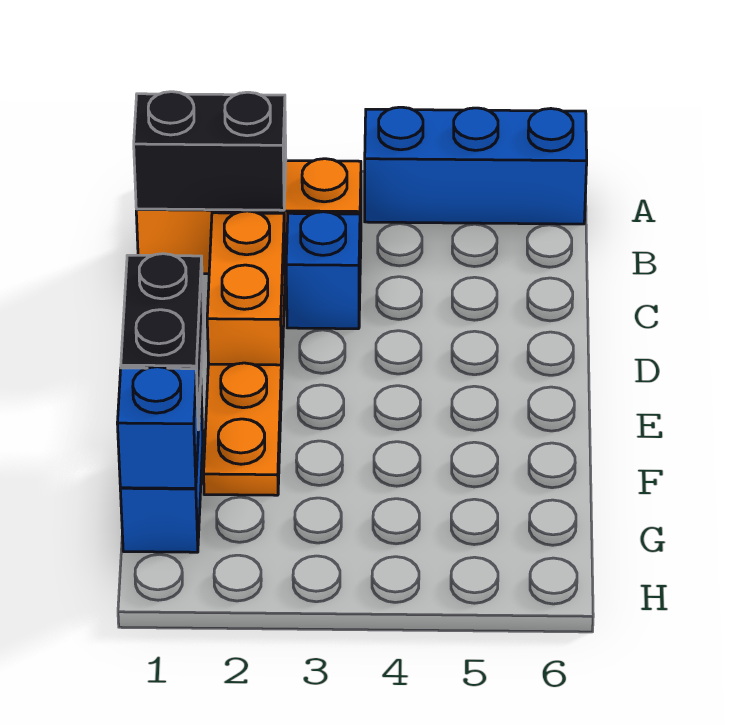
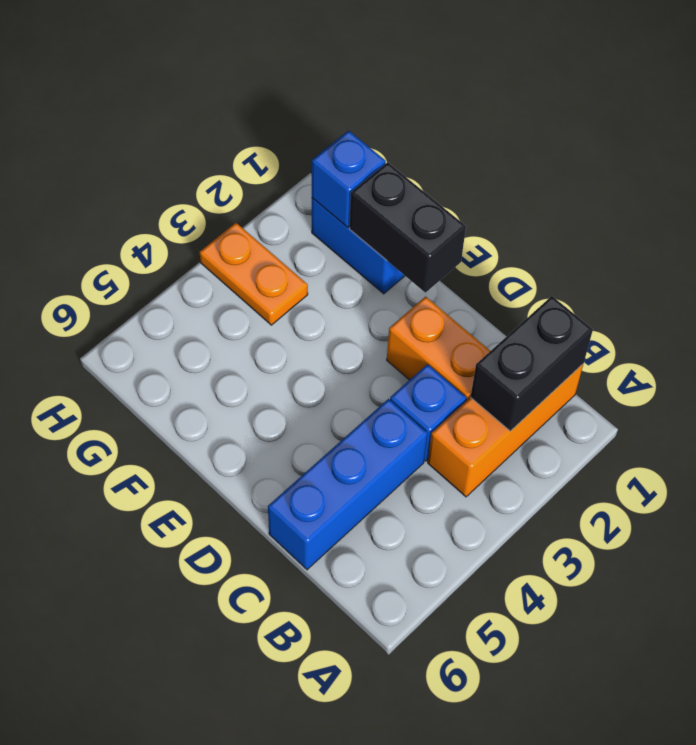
blue 1x3 brick [365,107,587,224] -> blue 1x3 brick moved to [268,399,427,570]
orange 1x2 plate [204,363,282,495] -> orange 1x2 plate moved to [200,223,308,325]

